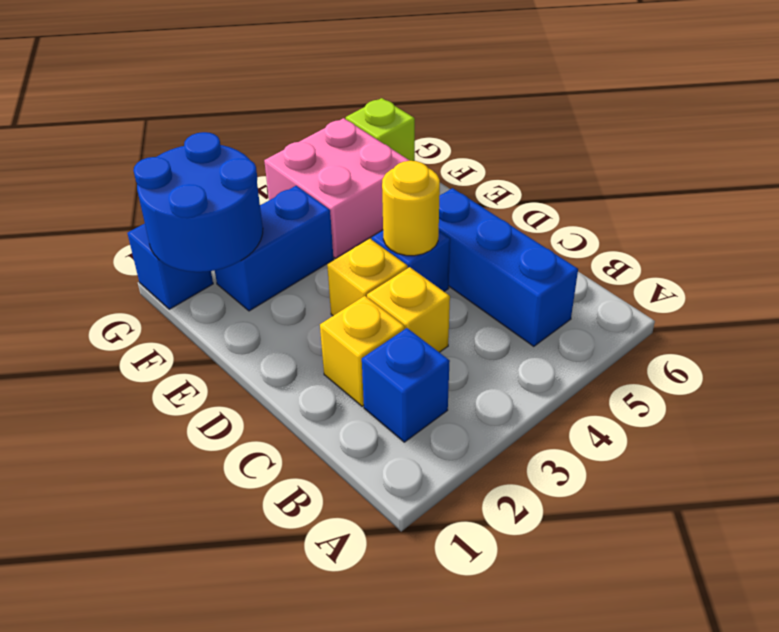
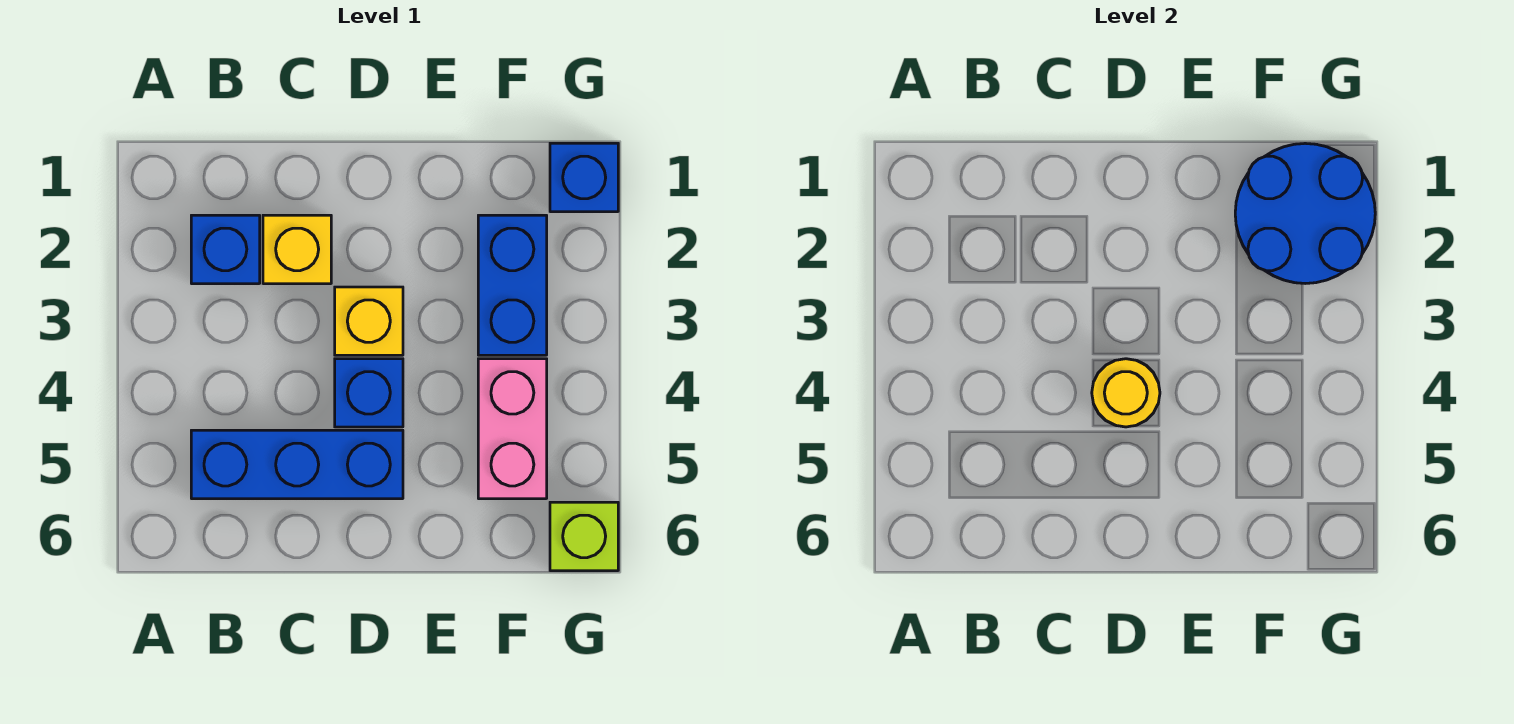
yellow 1x1 brick [367,267,450,352] -> none
pink 2x2 brick [264,118,410,258] -> pink 1x2 brick [478,359,547,499]

